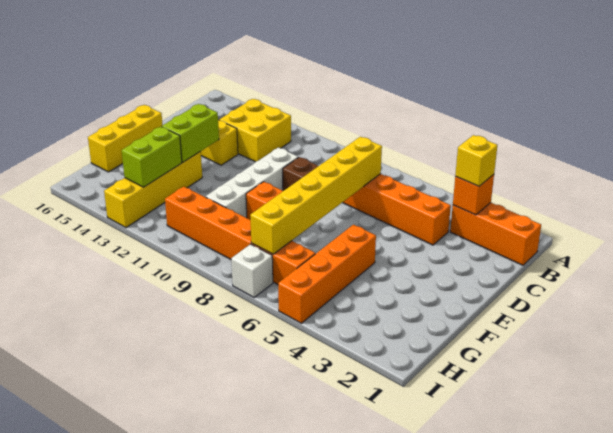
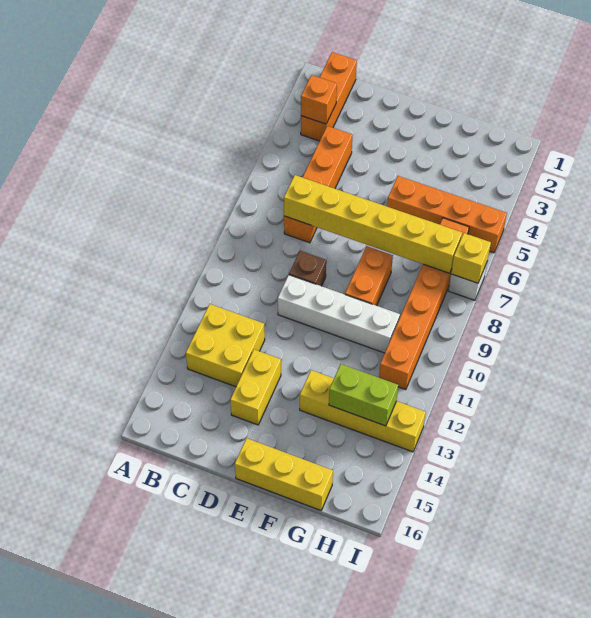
yellow 1x1 brick [455,135,497,186] -> yellow 1x1 brick moved to [451,233,491,283]
lime 1x2 brick [162,104,219,162] -> none

